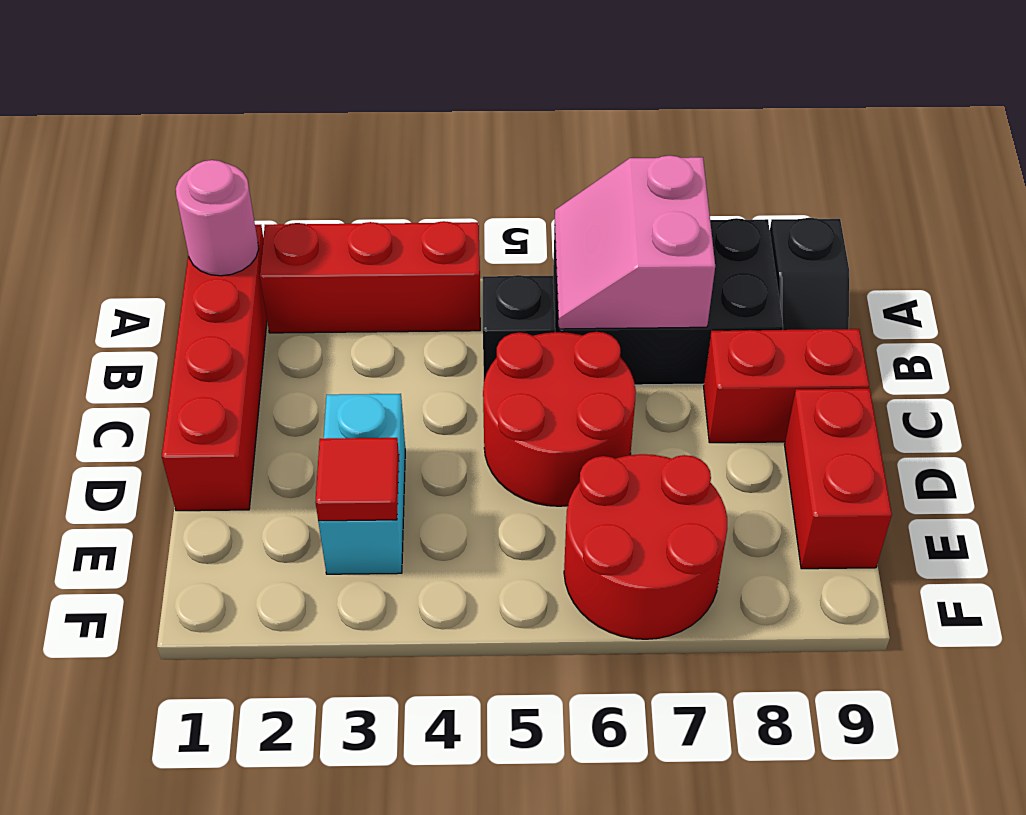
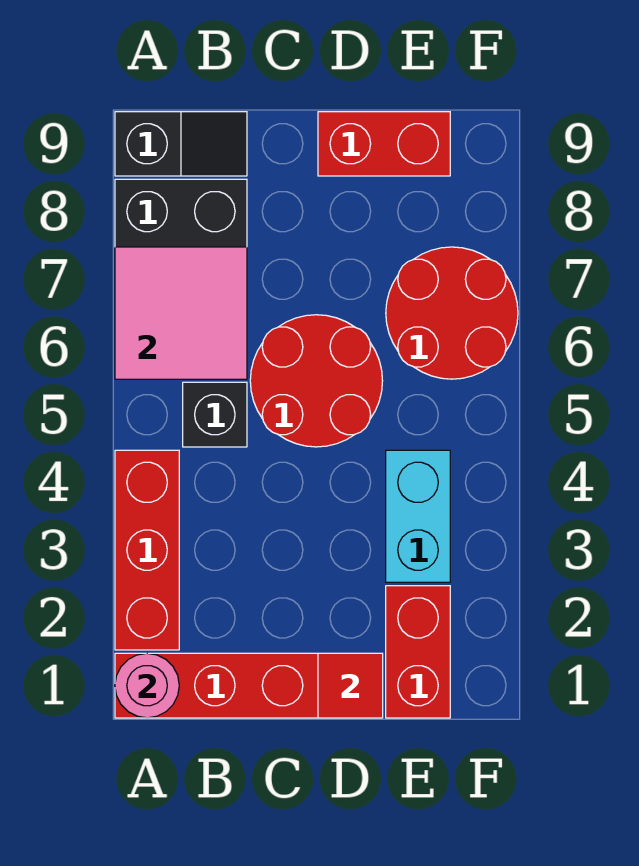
pink 2x2 slope [555,155,715,329] -> pink 2x2 tile [115,247,247,379]
red 1x2 brick [704,329,869,443] -> red 1x2 brick moved to [386,586,450,718]
cyan 1x2 brick [318,394,405,574] -> cyan 1x2 brick turned to [386,450,450,582]
red 1x1 tile [315,438,399,521] -> red 1x1 tile moved to [318,653,383,718]

